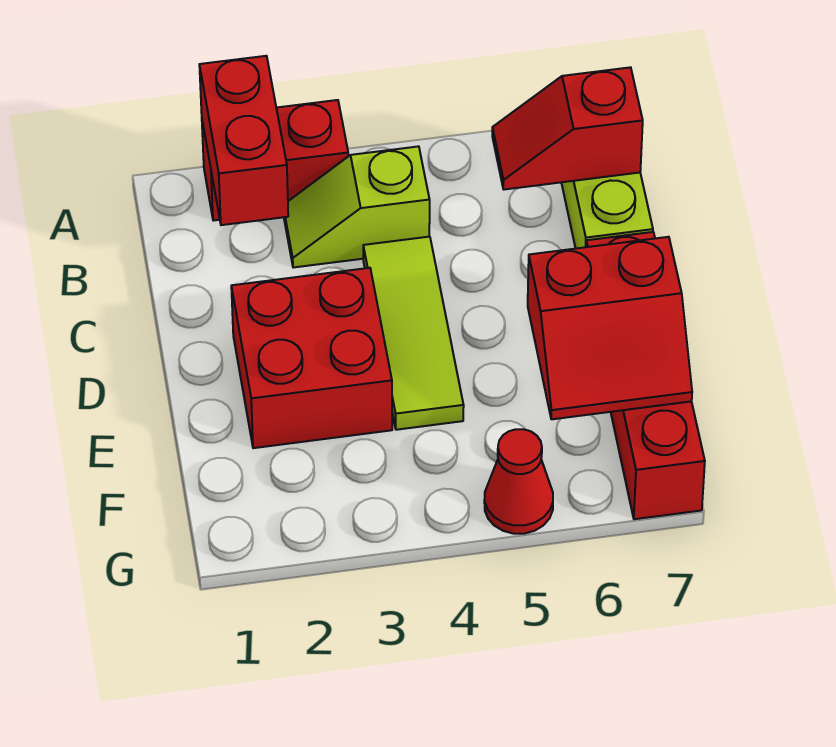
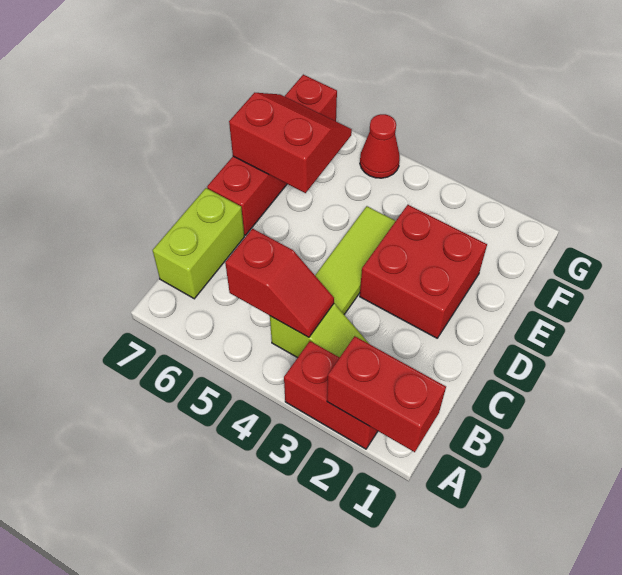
red 1x2 brick [199,56,288,225] -> red 1x2 brick turned to [327,336,446,452]
red 1x2 slope [492,67,643,190] -> red 1x2 slope moved to [225,229,334,337]

